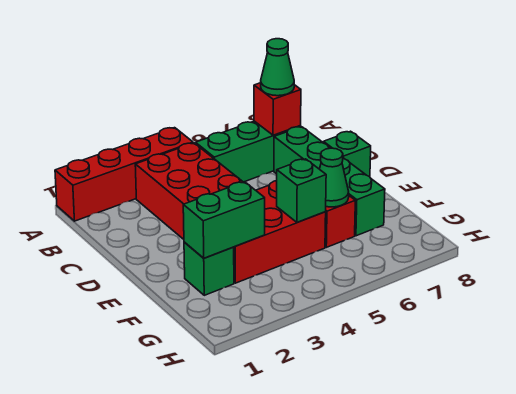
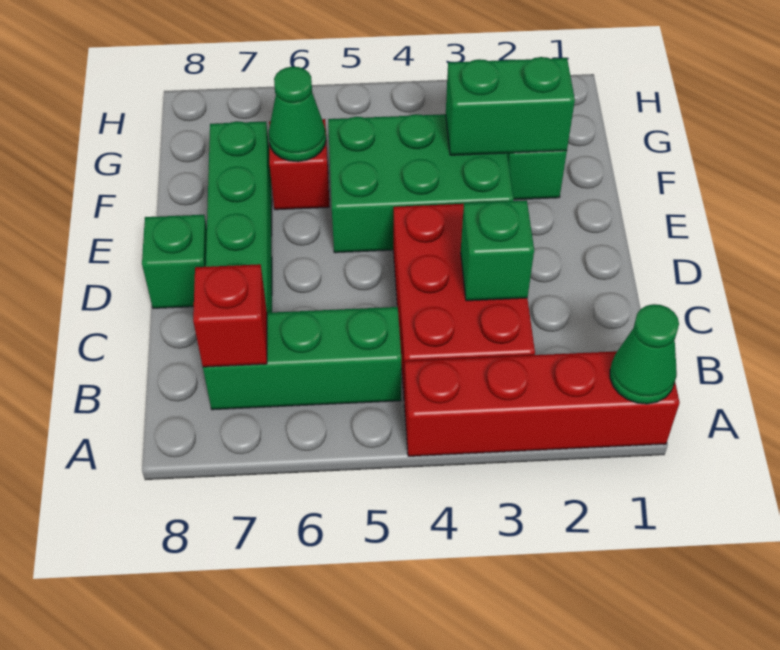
green 1x1 cone [261,39,294,96] -> green 1x1 cone moved to [610,304,679,404]
red 2x3 brick [234,181,326,283] -> green 2x3 brick [328,114,514,253]
green 1x1 brick [277,159,326,222] -> green 1x1 brick moved to [461,200,534,301]

